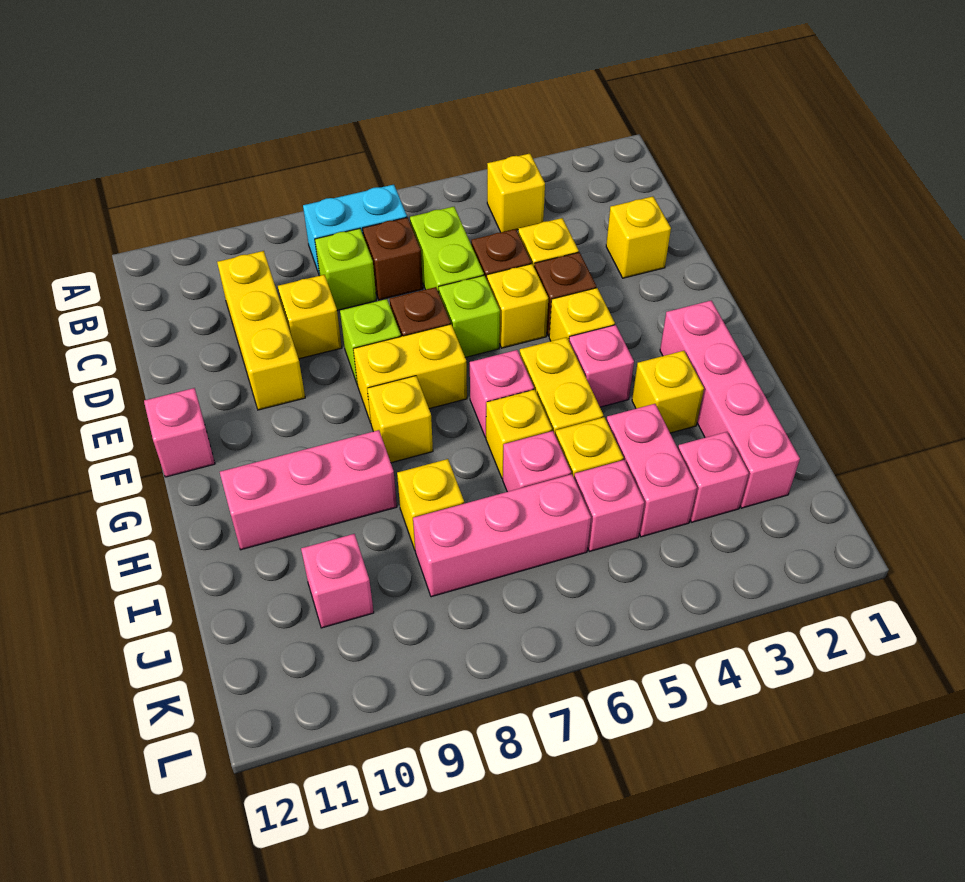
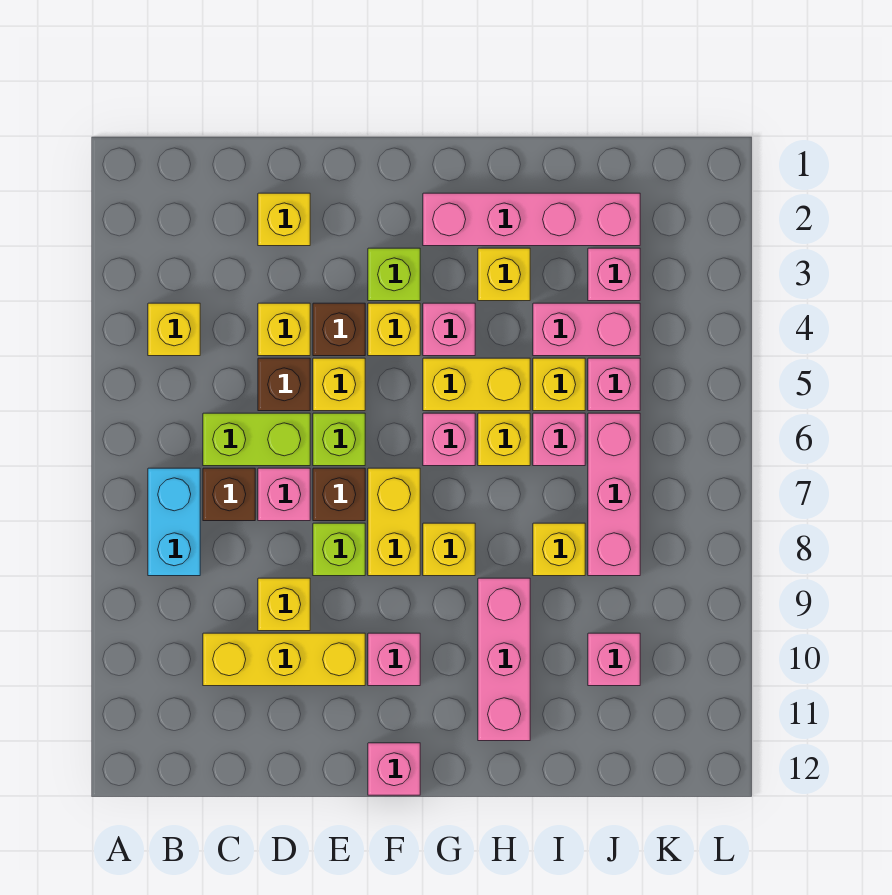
lime 1x1 brick [315,228,376,310] -> lime 1x1 brick moved to [368,248,420,301]
none -> pink 1x1 brick [258,468,310,521]
none -> pink 1x1 brick [368,633,420,686]

